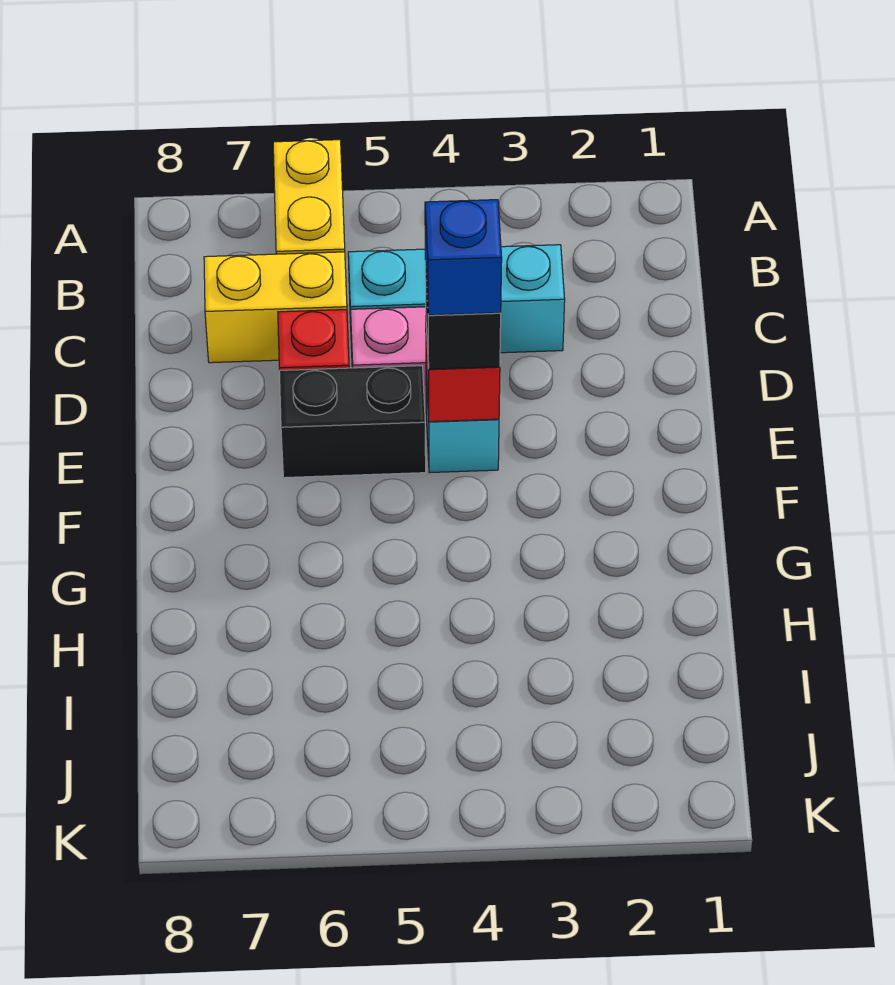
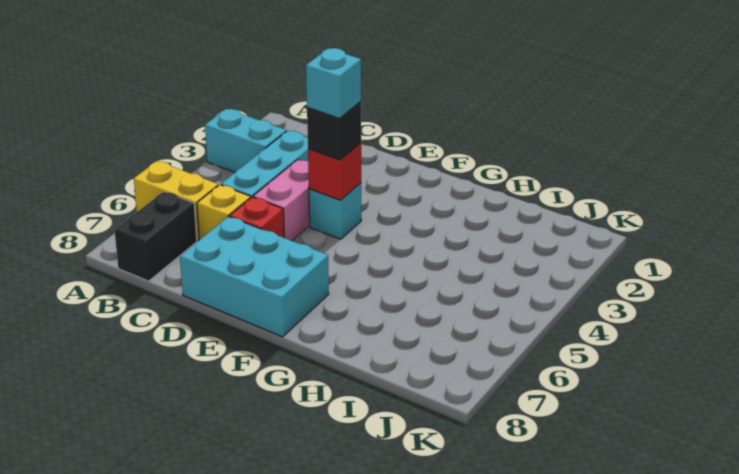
none -> cyan 1x2 brick [205,109,286,172]
yellow 1x2 brick [204,252,347,363] -> yellow 1x1 brick [197,185,251,240]
none -> cyan 2x3 brick [180,216,329,337]
blue 1x1 brick [425,200,502,315] -> cyan 1x1 brick [306,48,361,118]
black 1x2 brick [279,366,426,478] -> black 1x2 brick moved to [114,192,197,281]

